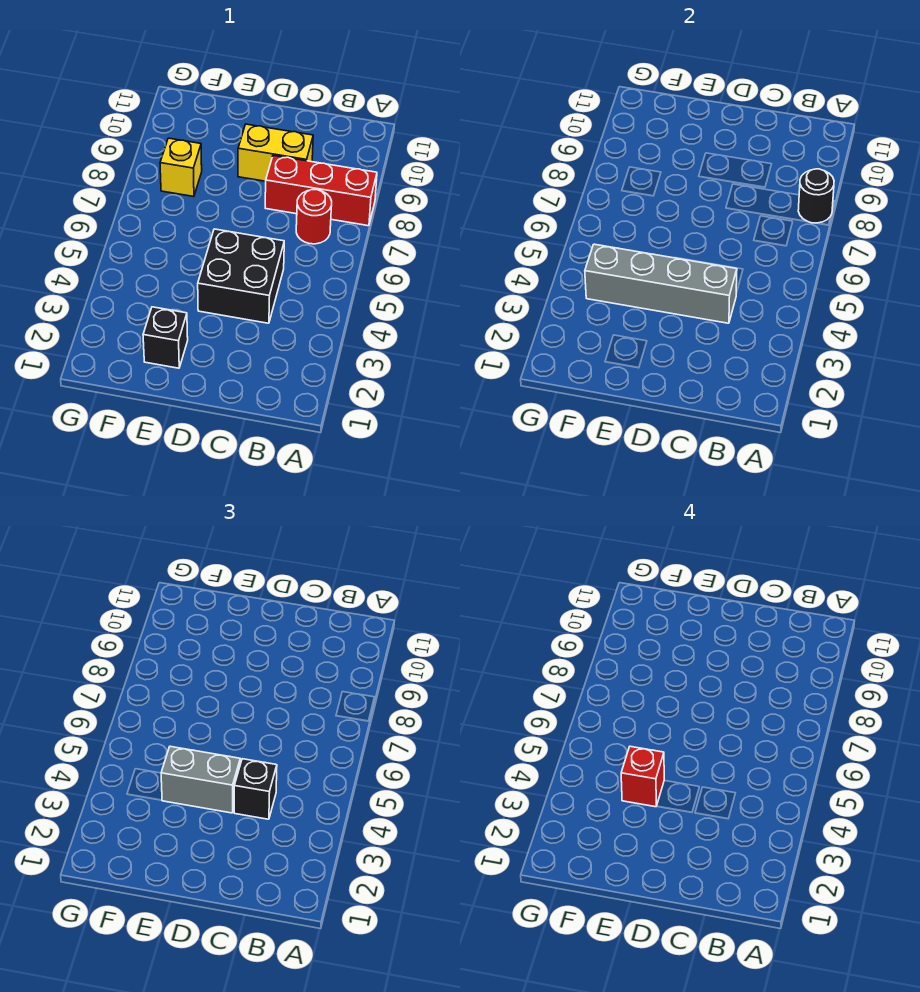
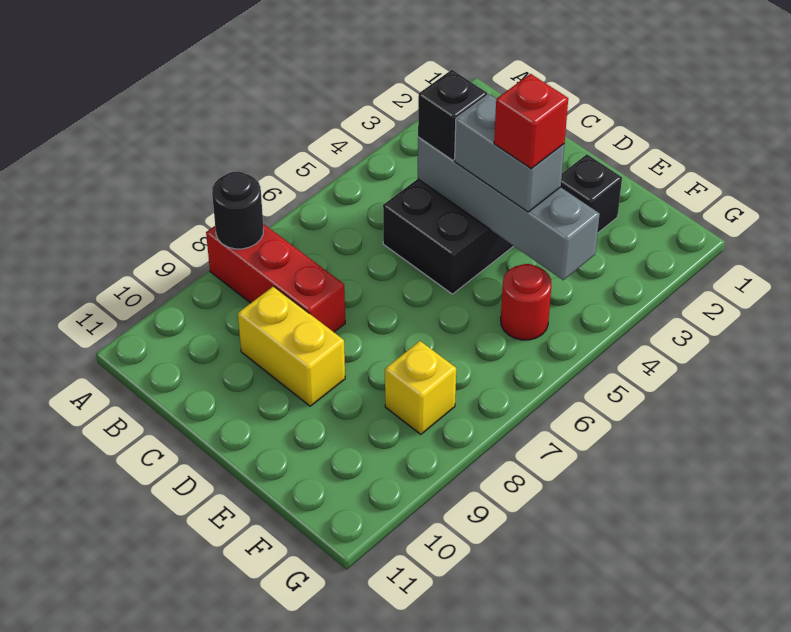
red 1x1 round brick [296,190,332,244] -> red 1x1 round brick moved to [501,264,551,340]

